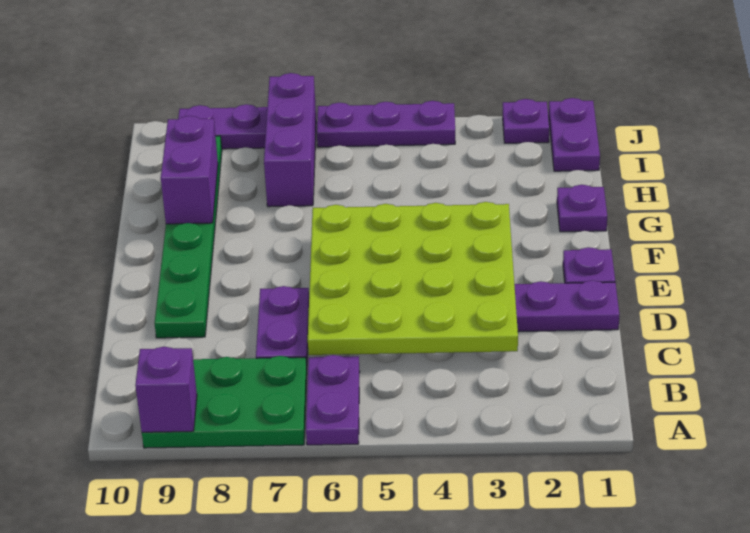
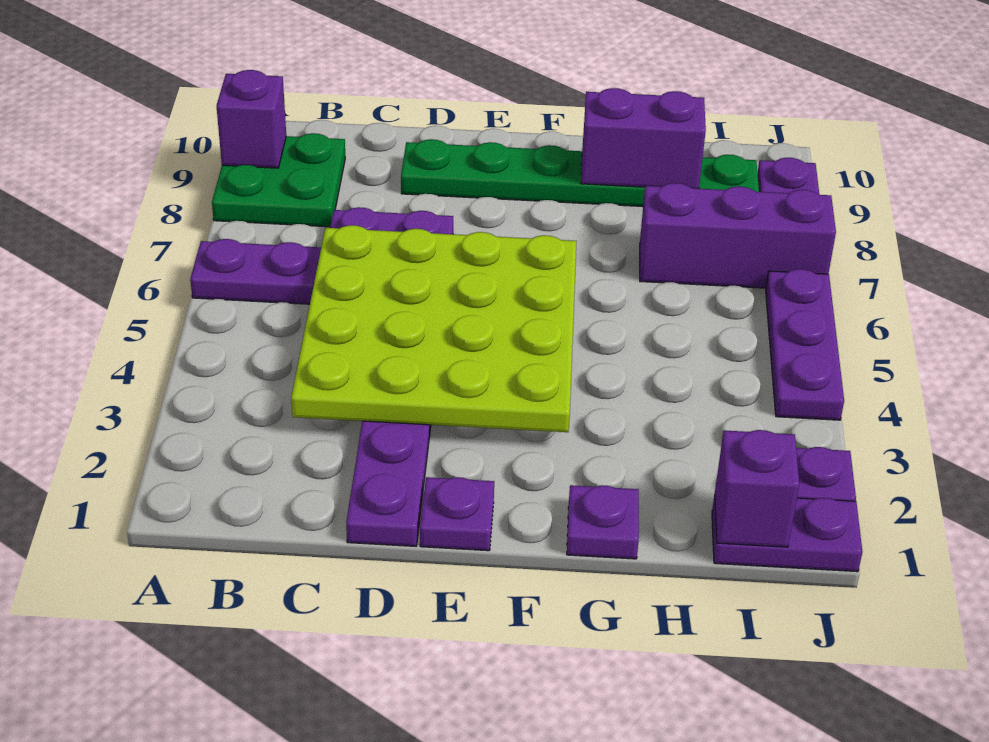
green 2x3 plate [142,356,307,448] -> green 2x2 plate [212,133,345,227]
none -> purple 1x1 brick [715,430,799,547]

